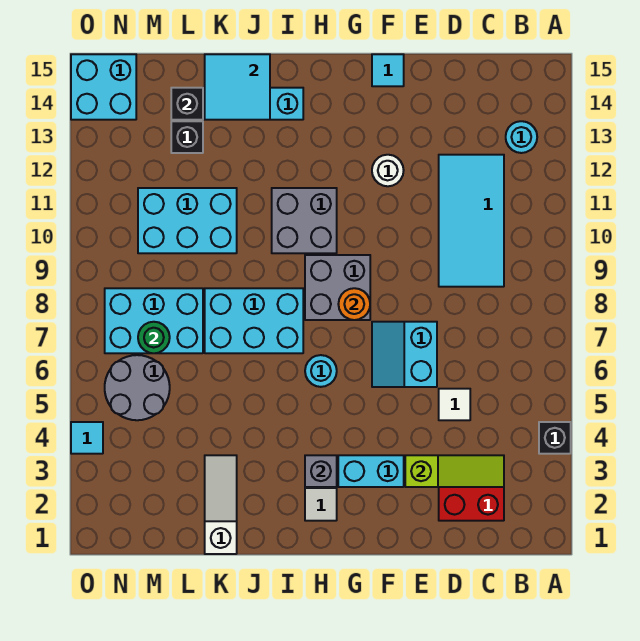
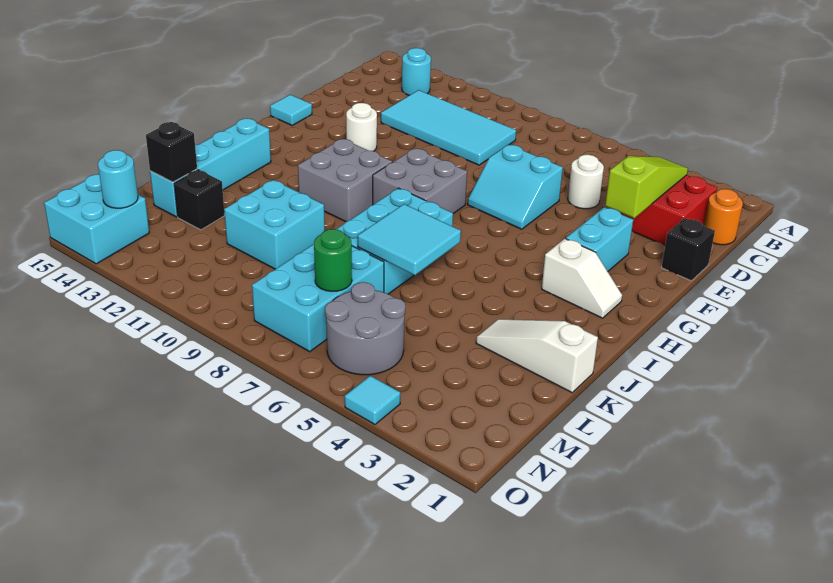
black 1x1 brick [539,422,571,454] -> black 1x1 brick moved to [662,218,715,281]
white 1x1 tile [439,389,470,420] -> white 1x1 round brick [568,155,604,209]
orange 1x1 round brick [338,288,370,320] -> orange 1x1 round brick moved to [704,189,743,245]
grey 1x1 brick [305,455,337,487] -> none
cyan 1x1 round brick [305,355,337,387] -> cyan 1x1 round brick moved to [98,150,138,208]
cyan 2x2 tile [205,54,270,120] -> cyan 2x2 tile moved to [358,204,461,275]
cyan 2x3 brick [138,188,237,253] -> cyan 2x2 brick [224,180,325,269]

